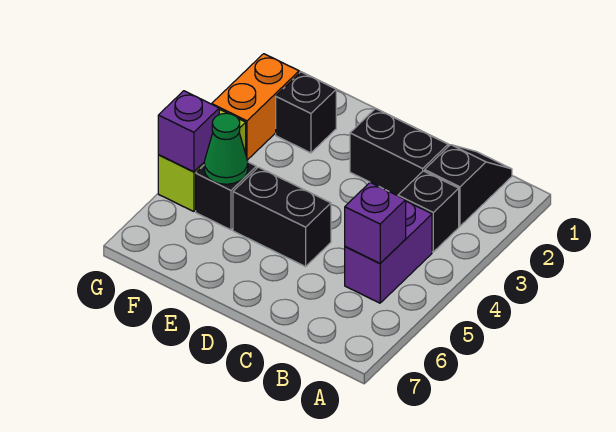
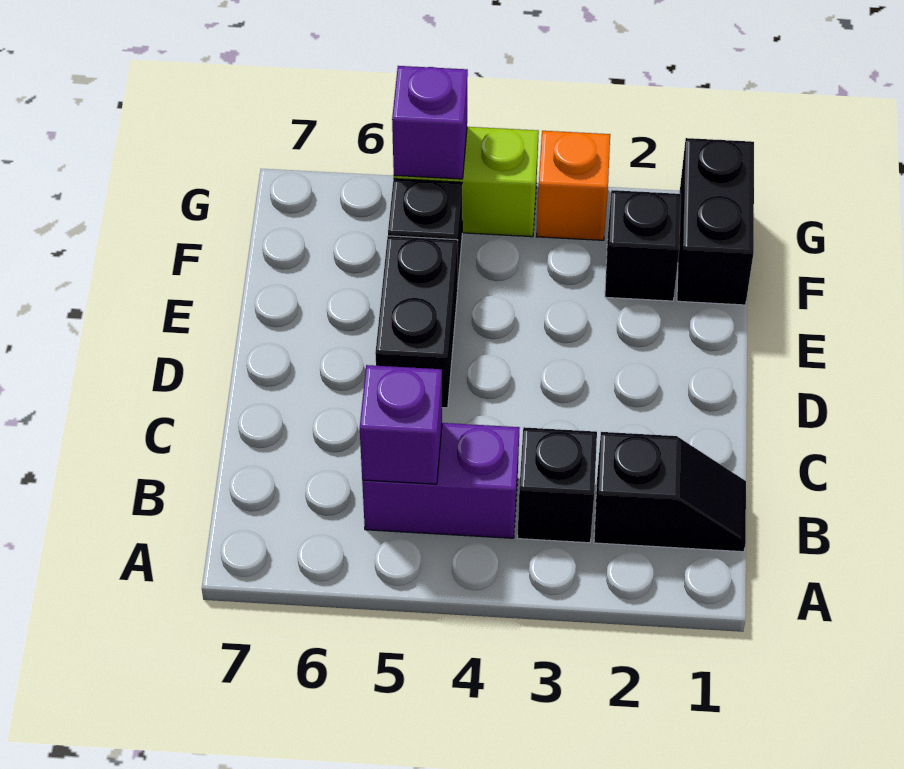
black 1x2 brick [350,109,448,196] -> black 1x2 brick moved to [677,138,754,305]
green 1x1 cone [204,113,248,184] -> none
orange 1x2 brick [212,54,299,160] -> orange 1x1 brick [537,131,610,240]

